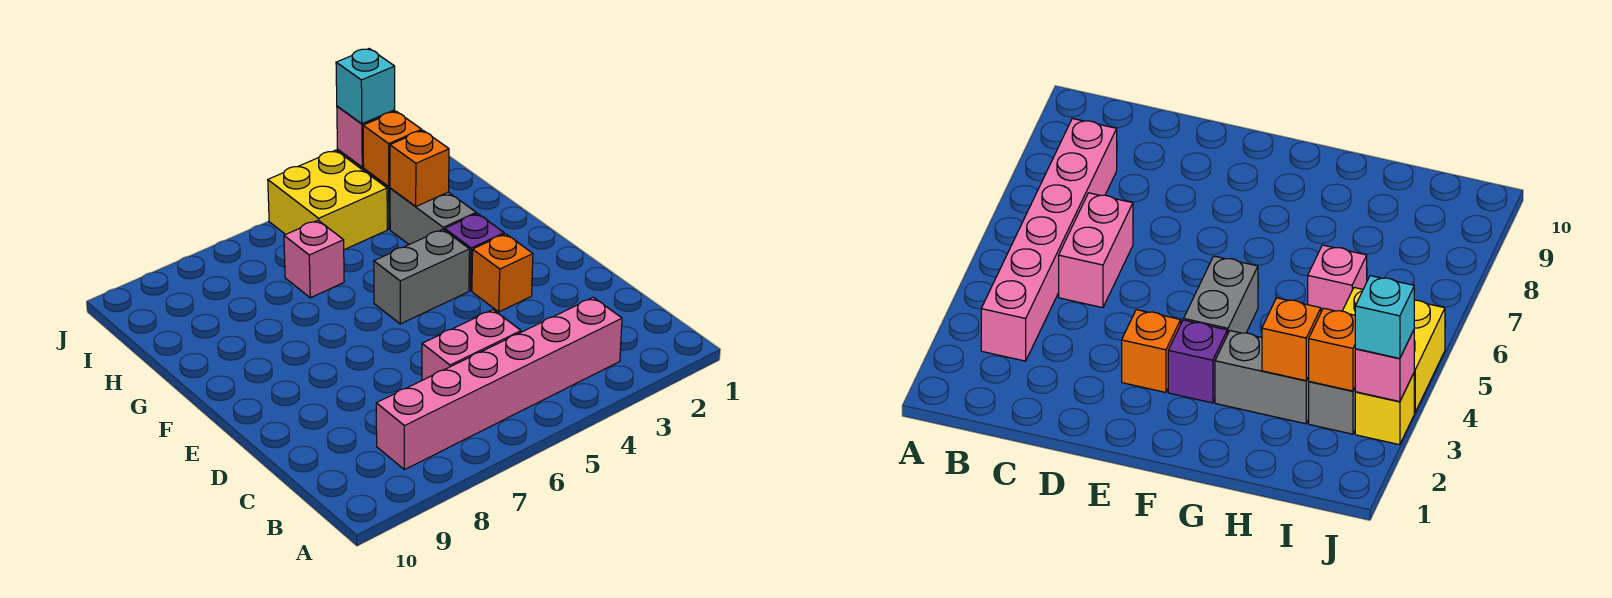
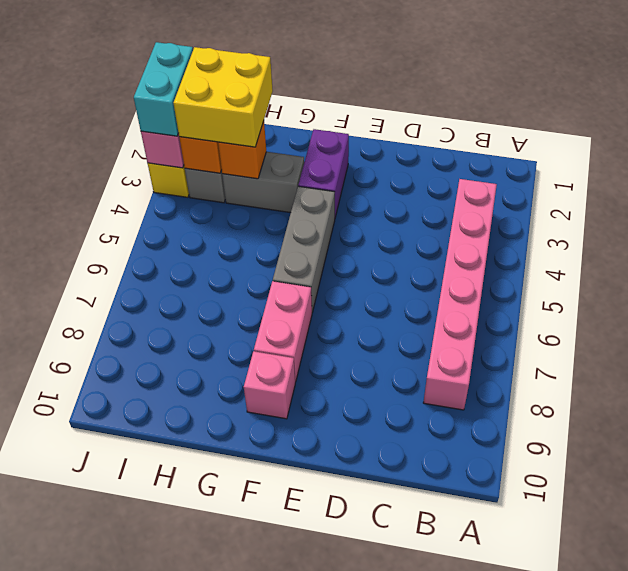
pink 1x2 brick [422,310,521,380] -> pink 1x2 brick moved to [254,281,312,382]
orange 1x1 brick [472,234,533,312] -> none
purple 1x1 brick [445,214,504,291] -> purple 1x2 brick [298,129,349,217]
grey 1x2 brick [374,229,470,324] -> grey 1x3 brick [273,186,335,313]
pink 1x1 brick [284,220,344,298] -> pink 1x1 brick moved to [244,351,295,419]
yellow 2x2 brick [268,150,387,250] -> yellow 2x2 brick moved to [174,47,273,147]
cyan 1x1 brick [336,49,395,124] -> cyan 1x2 brick [134,42,193,136]

